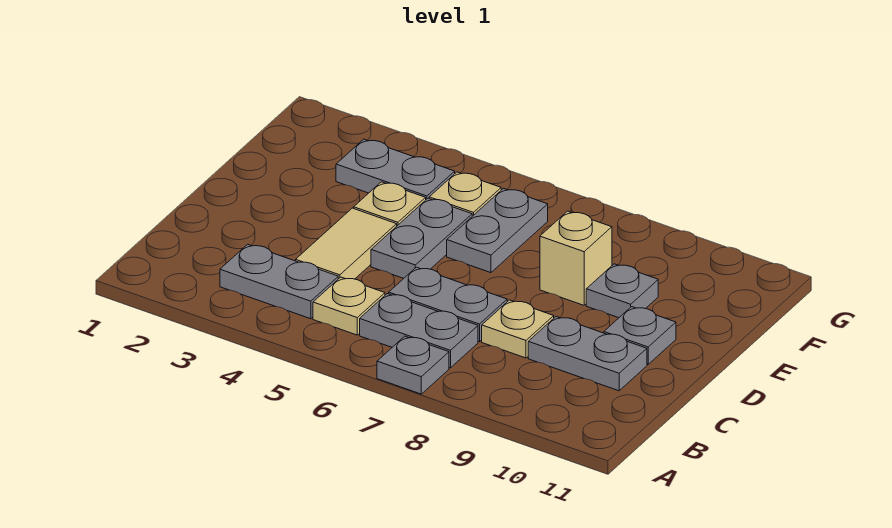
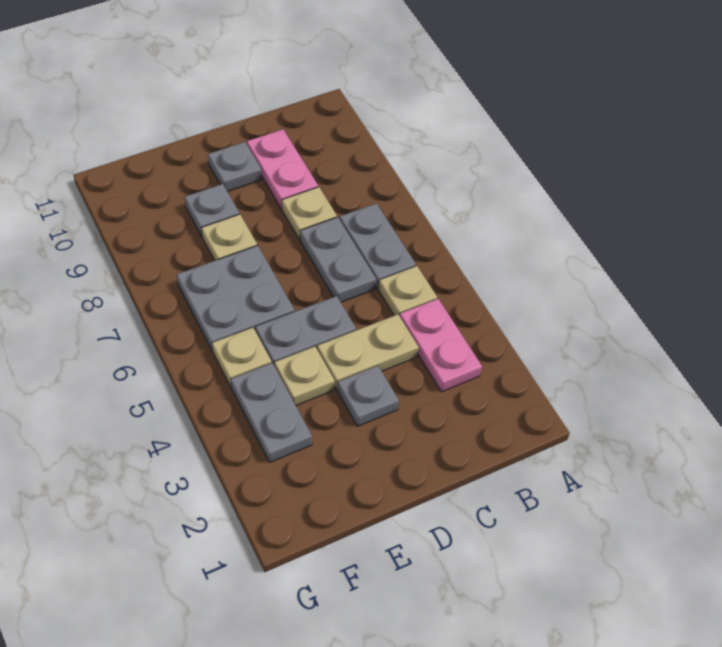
grey 1x1 plate [377,336,449,394] -> grey 1x1 plate moved to [337,366,399,426]
grey 1x2 plate [220,244,338,319] -> pink 1x2 plate [400,299,482,392]
tan 1x2 tile [296,208,397,279] -> tan 1x2 plate [317,314,419,389]
grey 1x2 plate [528,317,647,391] -> pink 1x2 plate [247,129,318,209]
grey 1x2 plate [447,188,548,273] -> grey 2x2 plate [177,246,295,351]
tan 1x1 brick [540,211,612,305] -> tan 1x1 plate [202,214,257,260]

